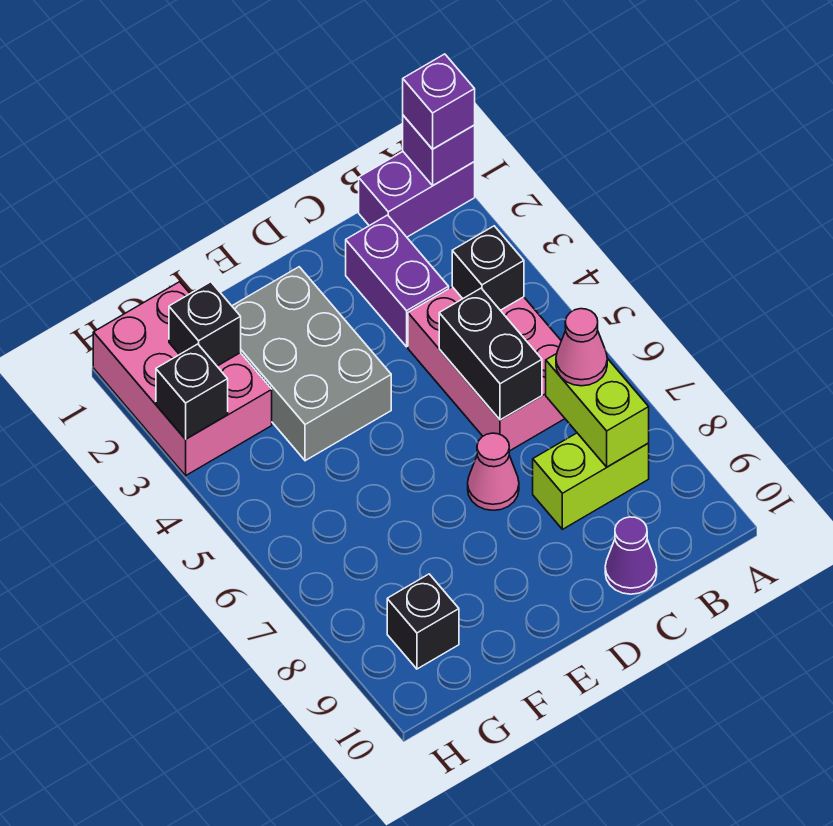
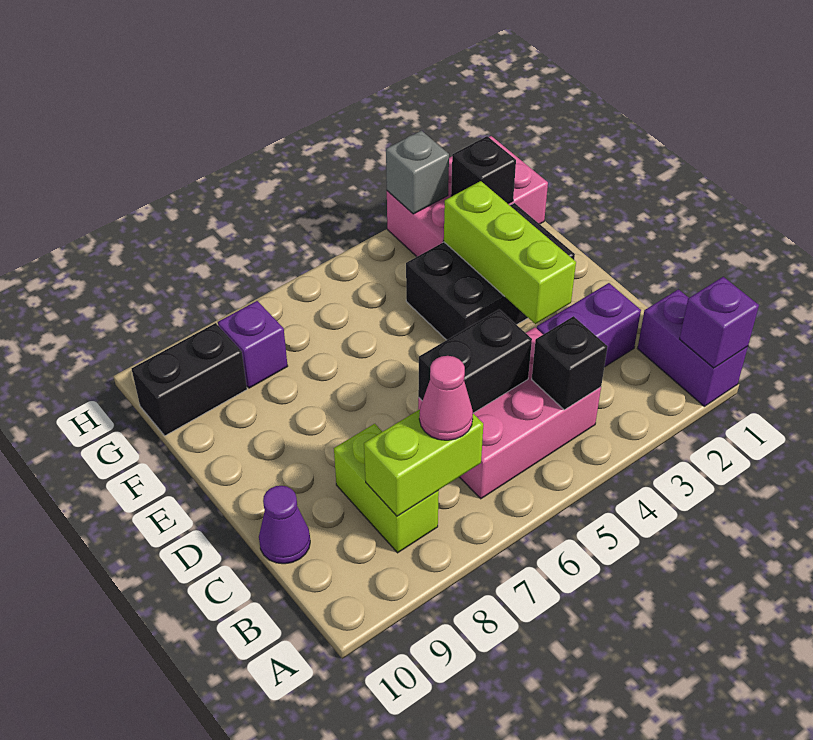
purple 1x1 brick [403,54,475,149] -> purple 1x1 brick moved to [218,301,288,388]
none -> lime 1x3 brick [444,181,576,324]
pink 1x1 cone [468,433,519,510] -> none
grey 2x3 brick [232,267,391,461] -> black 2x3 brick [406,203,575,340]
black 1x1 brick [387,574,459,669] -> black 1x2 brick [131,323,247,436]
black 1x1 brick [156,344,228,439] -> grey 1x1 brick [386,131,449,214]

